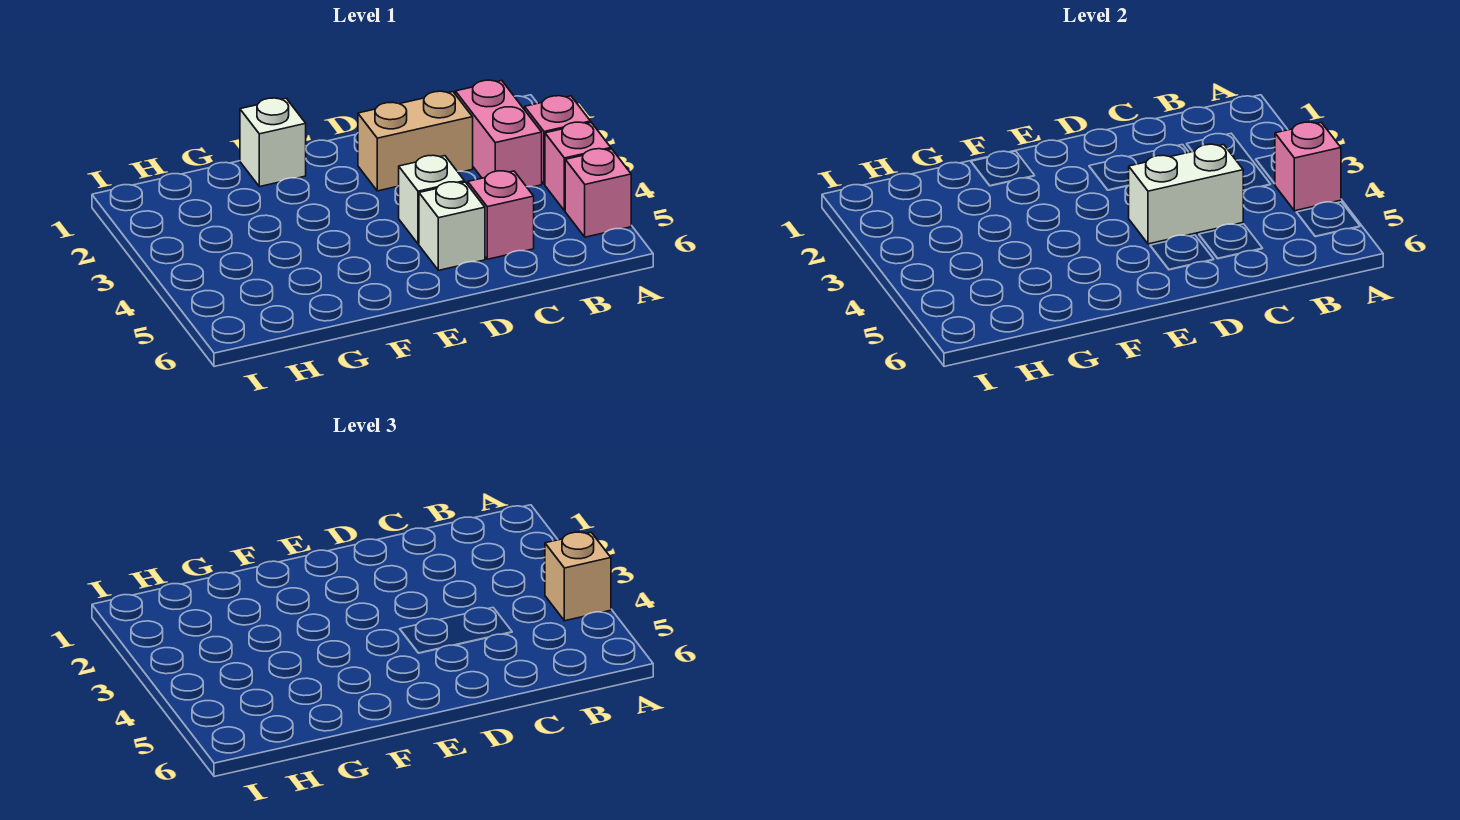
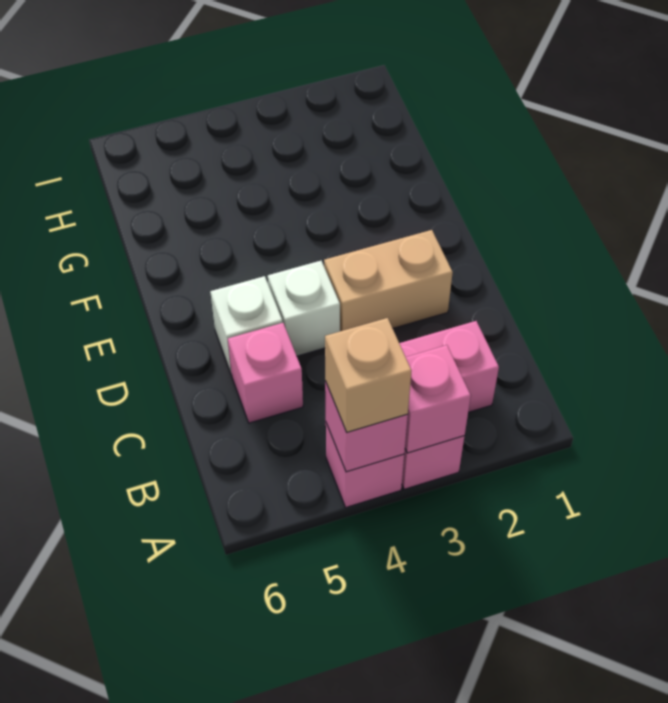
pink 1x1 brick [565,149,631,237] -> pink 1x1 brick moved to [405,345,471,453]
tan 1x2 brick [358,91,473,191] -> tan 1x2 brick turned to [324,230,453,331]
white 1x2 brick [1129,144,1244,244] -> none
white 1x1 brick [240,98,306,187] -> none

